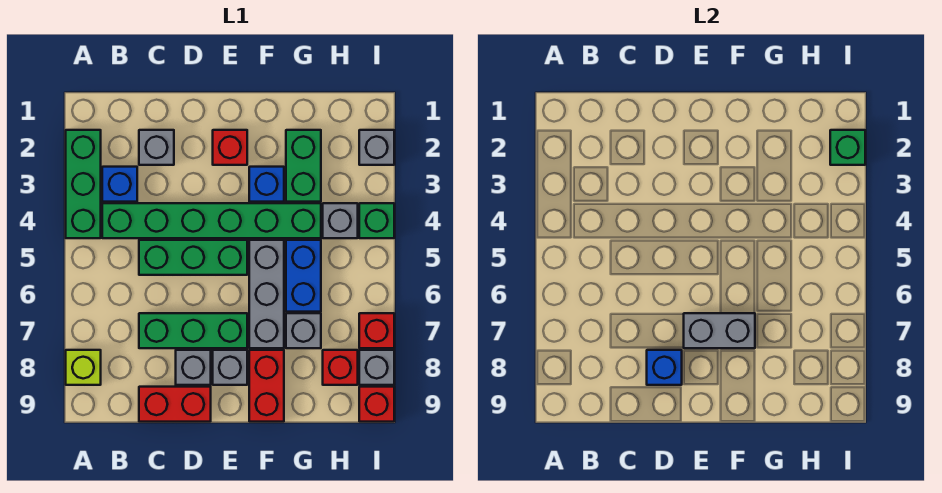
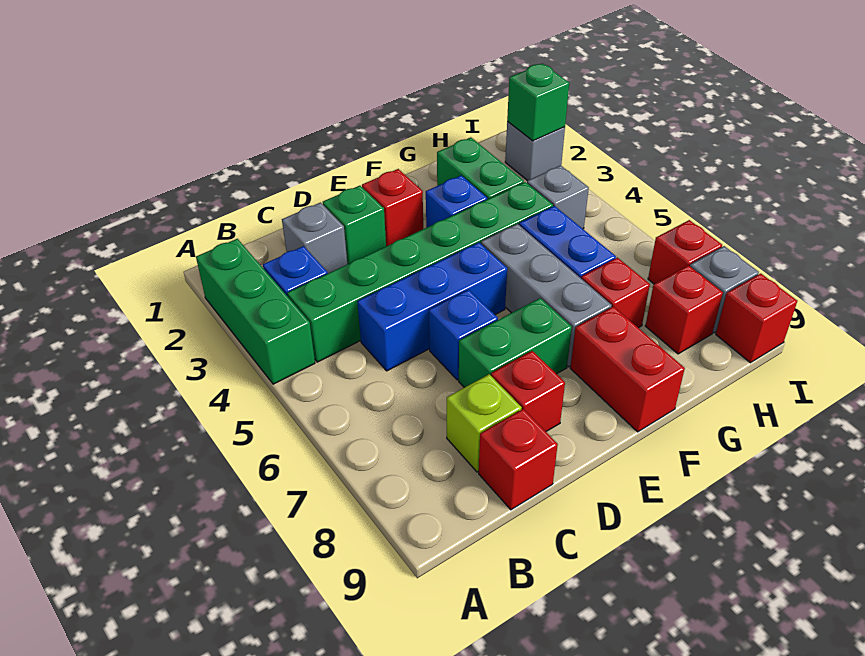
lime 1x1 brick [66,350,101,385] -> lime 1x1 brick moved to [447,374,522,472]
green 1x3 brick [139,240,247,275] -> blue 1x3 brick [357,242,507,371]
green 1x3 brick [139,313,247,348] -> green 1x2 brick [459,298,572,388]
red 1x2 brick [139,387,211,422] -> red 1x1 brick [479,409,558,510]
grey 1x1 brick [176,350,211,385] -> red 1x1 brick [491,351,565,431]
blue 1x1 brick [647,350,682,385] -> blue 1x1 brick moved to [429,290,498,380]
grey 1x2 brick [684,313,755,348] -> none
grey 1x1 brick [213,350,247,385] -> none
grey 1x1 brick [286,313,321,348] -> red 1x1 brick [581,258,650,328]
green 1x1 brick [359,203,394,238] -> green 1x1 brick moved to [323,186,386,264]

